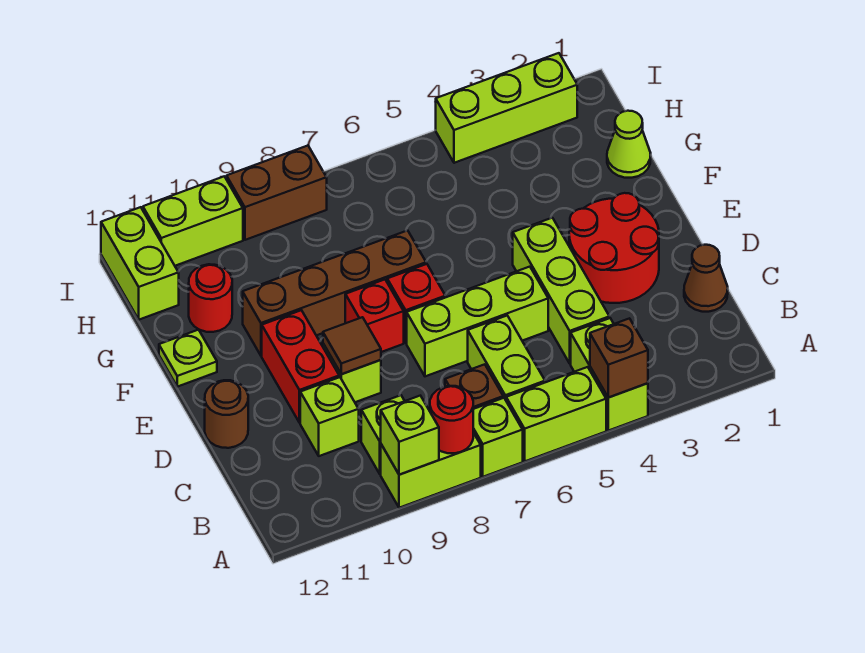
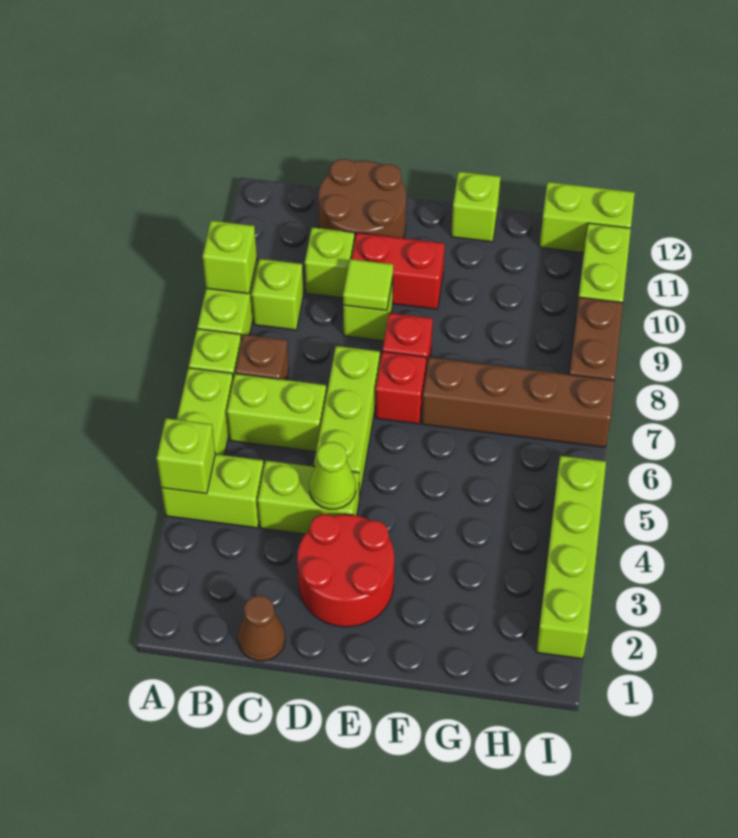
brown 1x1 brick [590,318,648,398] -> lime 1x1 brick [156,418,215,494]
red 1x1 round brick [430,386,473,453] -> none
lime 1x3 brick [513,218,609,364] -> lime 1x2 brick [258,461,359,534]
brown 1x1 tile [323,317,381,374] -> lime 1x1 tile [343,259,393,311]
brown 1x1 round brick [205,380,248,448] -> brown 2x2 round brick [318,159,406,242]
brown 1x4 brick [243,230,426,356] -> brown 1x4 brick turned to [422,357,615,447]
lime 1x1 plate [159,330,217,387] -> lime 1x1 brick [451,172,500,242]
lime 1x1 cone [607,111,651,178] -> lime 1x1 cone moved to [309,442,356,509]
red 1x1 round brick [189,264,232,332] -> none
lime 1x3 brick [436,53,577,163] -> lime 1x4 brick [536,456,606,659]

